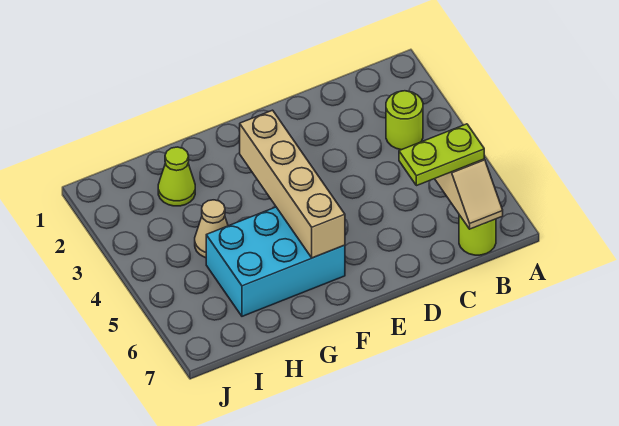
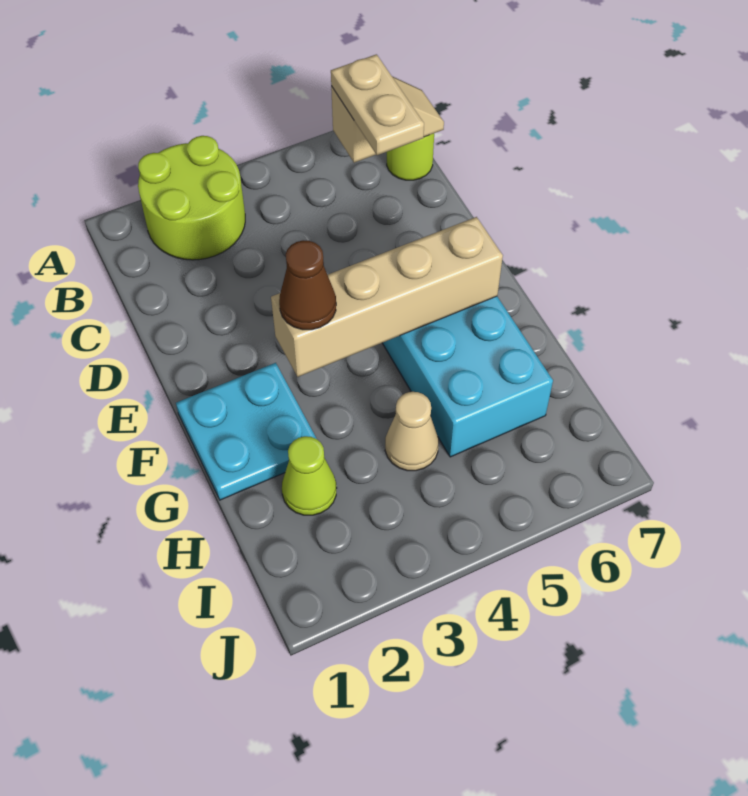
lime 1x1 round brick [386,91,423,150] -> lime 2x2 round brick [138,136,245,260]
lime 1x2 plate [399,124,484,186] -> tan 1x2 plate [331,54,424,155]
none -> cyan 2x2 plate [176,363,317,500]
none -> brown 1x1 cone [279,240,336,330]

